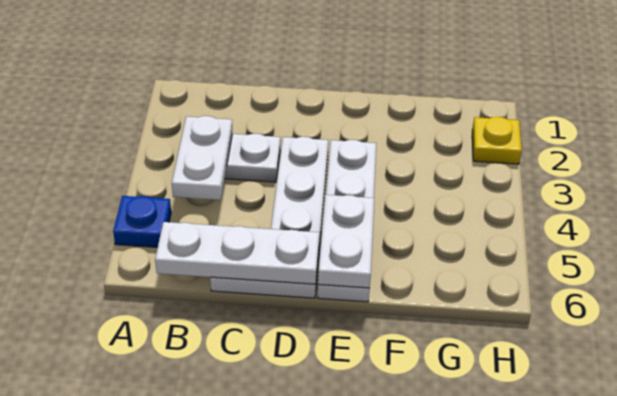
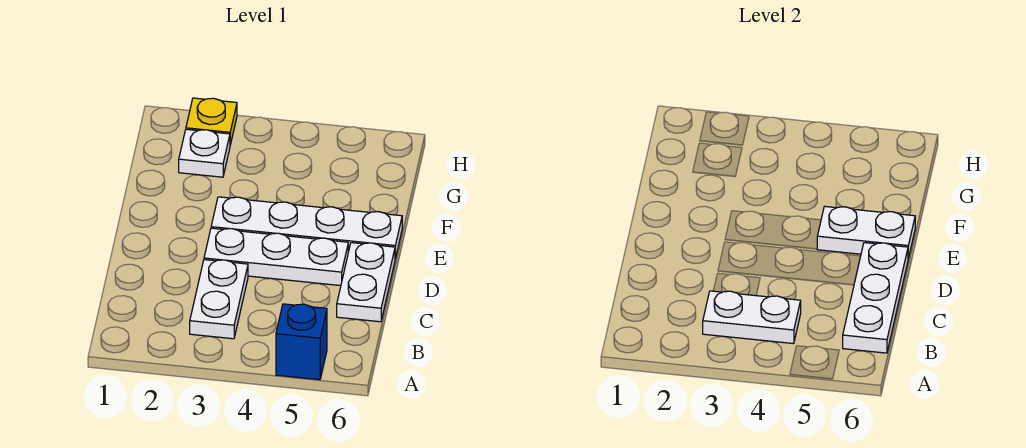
blue 1x1 plate [113,196,171,247] -> blue 1x1 brick [276,304,327,380]
none -> white 1x1 plate [179,129,230,177]

